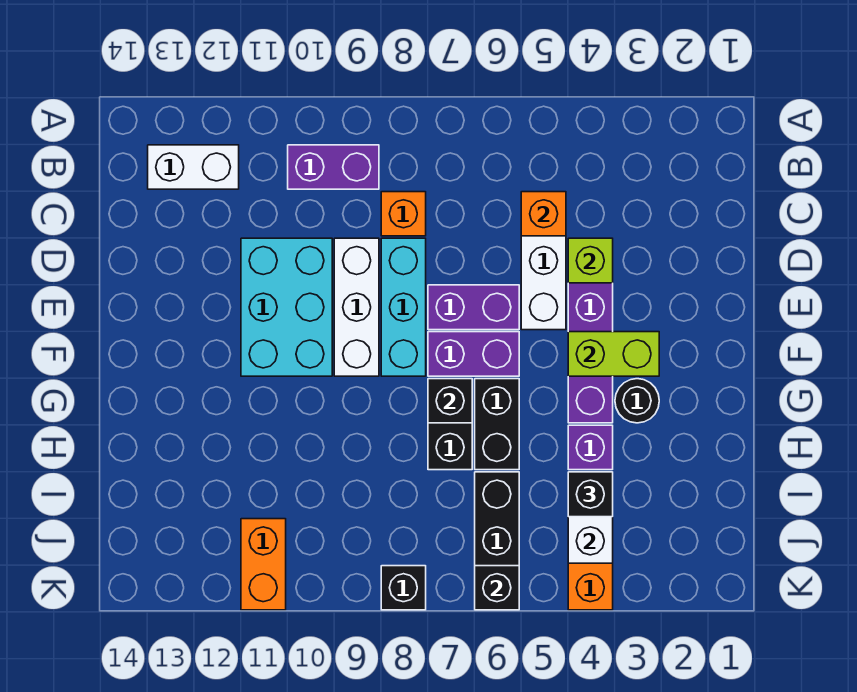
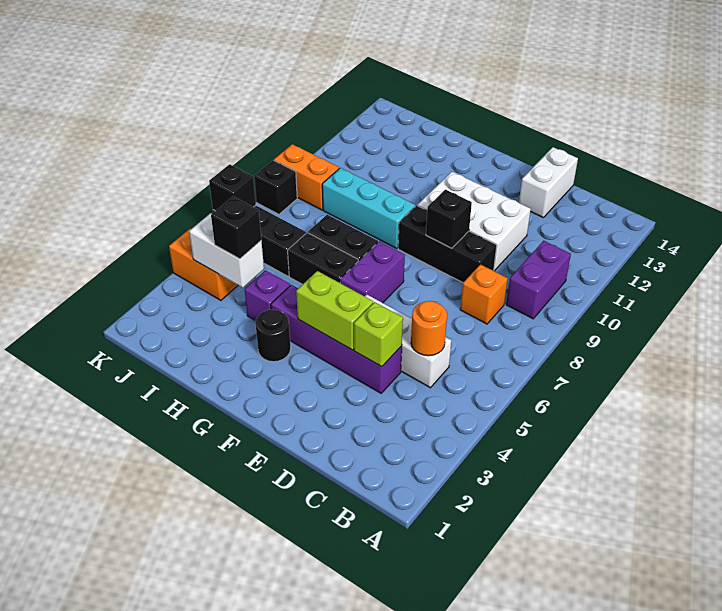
white 1x2 brick [148,145,239,189] -> white 1x2 brick moved to [519,147,578,218]
orange 1x1 brick [521,192,566,236] -> orange 1x1 round brick [411,301,447,356]
cyan 1x3 brick [381,238,426,376] -> cyan 1x3 brick moved to [322,168,415,249]
white 1x3 brick [334,238,379,376] -> black 1x3 brick [398,205,497,283]
cyan 2x3 brick [241,238,332,376] -> white 2x3 brick [417,172,531,271]
purple 1x2 brick [428,285,519,330] -> none
lime 1x2 brick [568,332,659,376] -> lime 1x2 brick turned to [296,271,373,350]
black 1x1 brick [428,379,472,423] -> black 1x1 brick moved to [426,190,472,248]
orange 1x2 brick [241,519,286,610] -> orange 1x2 brick moved to [274,144,339,210]

